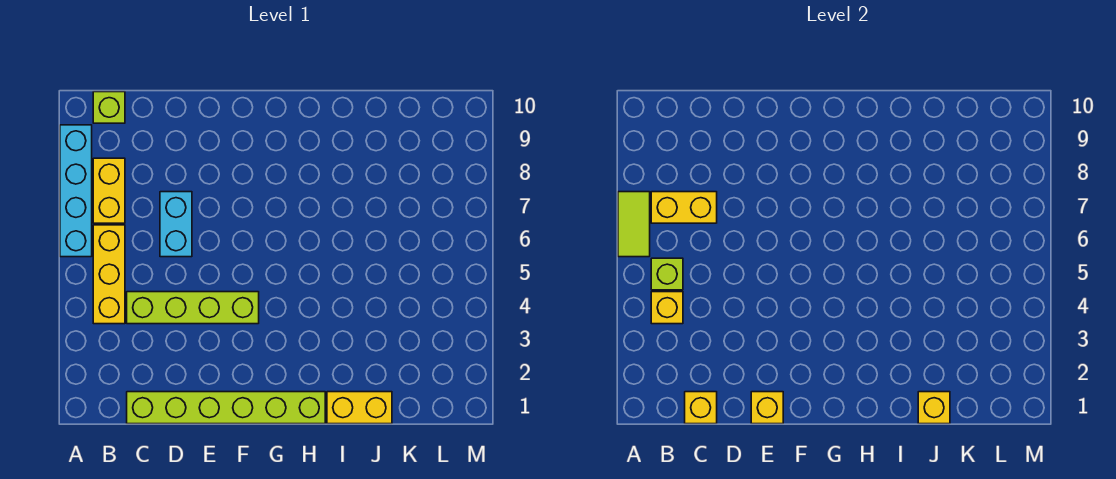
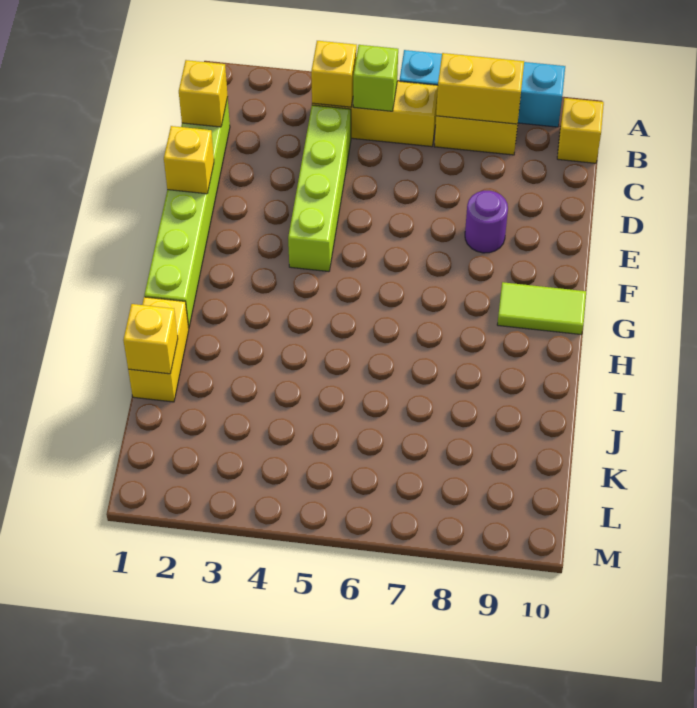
lime 1x2 tile [618,192,650,257] -> lime 1x2 tile moved to [497,282,586,334]
yellow 1x2 brick [651,192,717,223] -> yellow 1x2 brick turned to [436,53,524,124]
lime 1x1 brick [93,92,125,123] -> yellow 1x1 brick [557,98,604,163]
cyan 1x2 brick [160,192,192,257] -> none
none -> purple 1x1 round brick [465,191,508,253]

